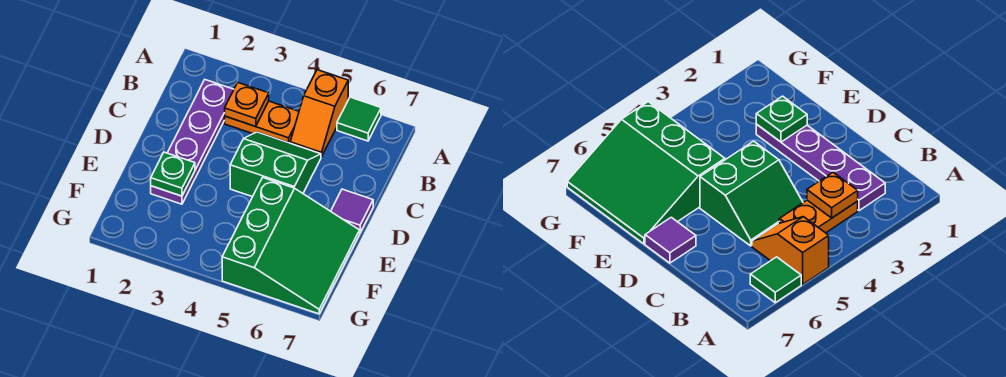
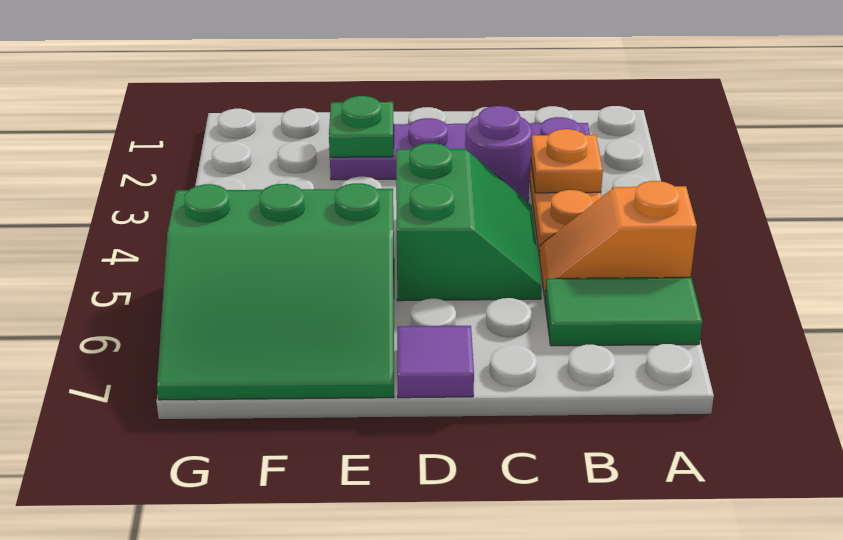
green 1x1 tile [337,97,381,141] -> green 1x2 tile [545,277,702,346]
none -> purple 1x1 round brick [465,106,532,202]

